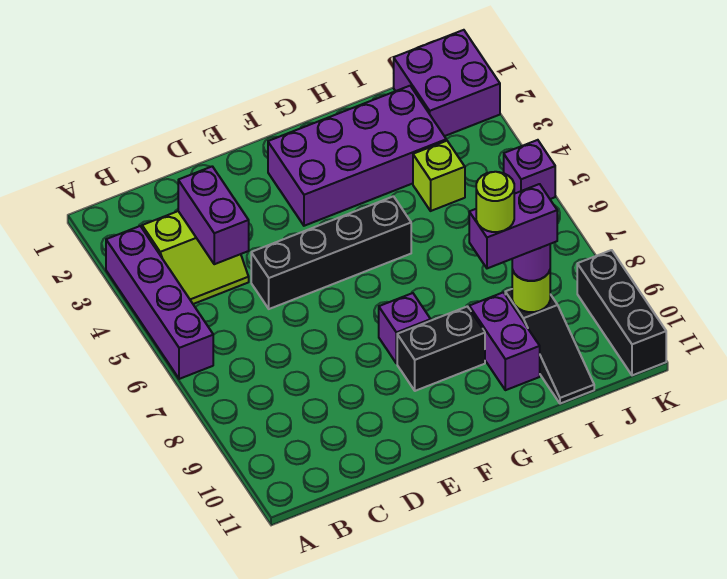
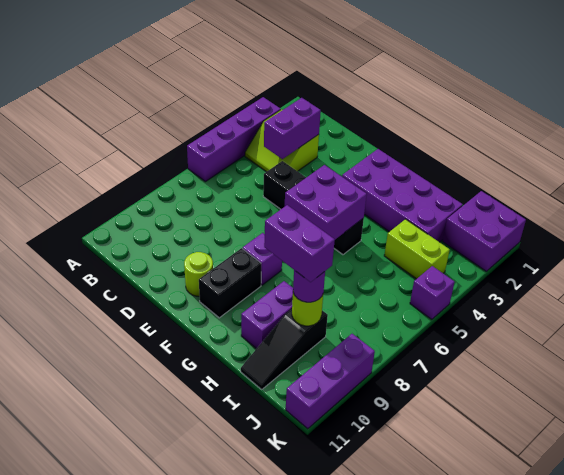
none -> purple 2x2 brick [285,165,367,239]
black 1x2 brick [397,306,485,391] -> black 1x2 brick turned to [199,248,261,318]
lime 1x1 round brick [476,172,514,232] -> lime 1x1 round brick moved to [184,252,213,296]
lime 1x1 brick [413,141,465,211] -> lime 1x2 brick [384,219,450,279]
black 1x3 brick [577,250,666,375] -> purple 1x3 brick [286,334,375,429]

